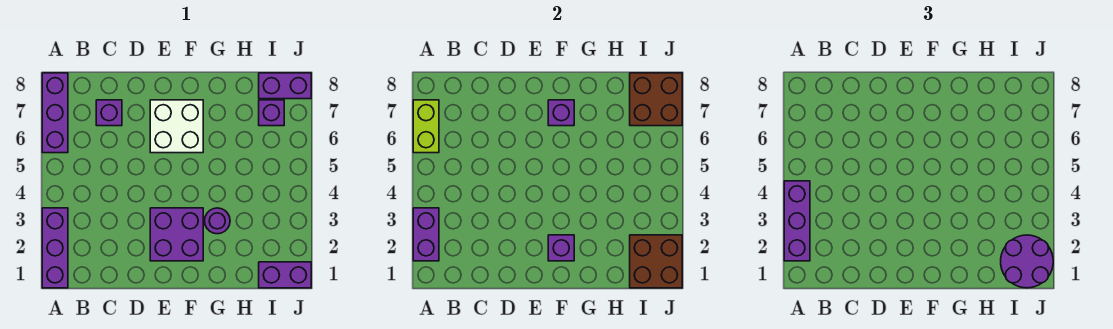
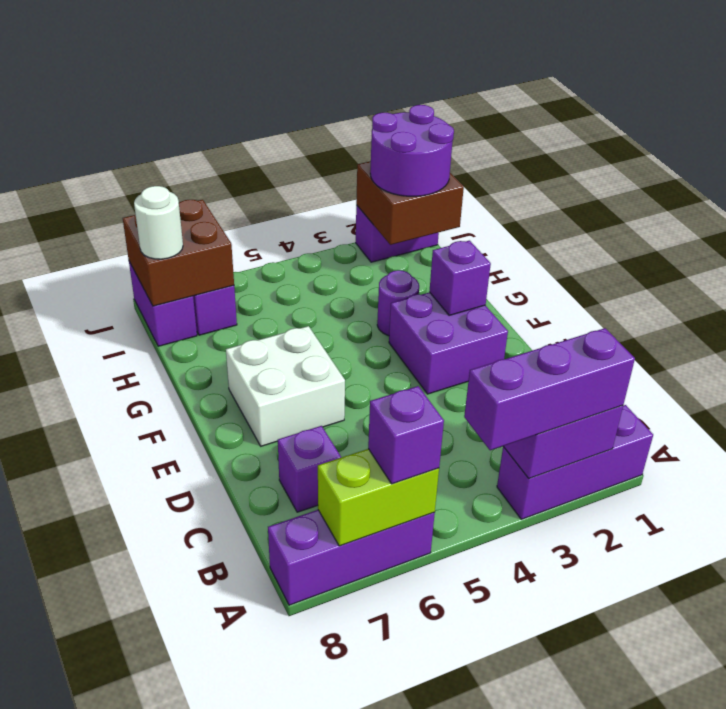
purple 1x1 brick [548,100,574,126] -> purple 1x1 brick moved to [368,386,444,484]
purple 1x2 brick [259,262,311,288] -> purple 1x2 brick turned to [356,205,439,262]
none -> white 1x1 round brick [134,186,183,259]

